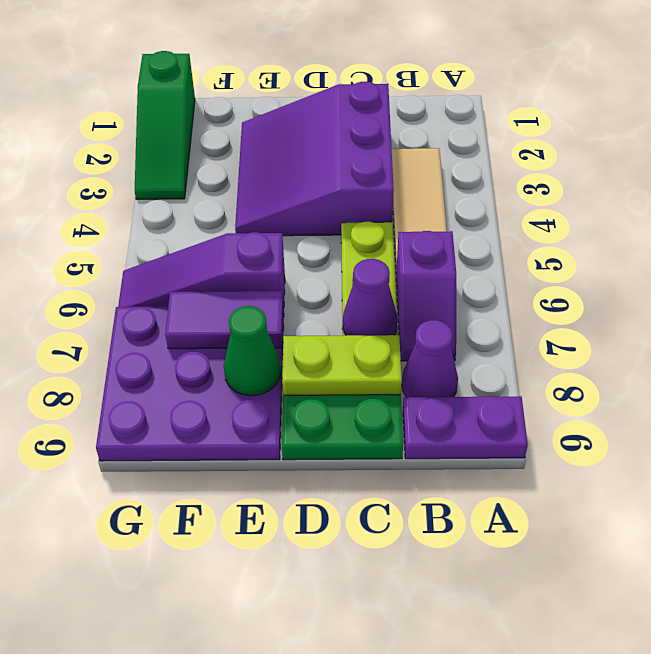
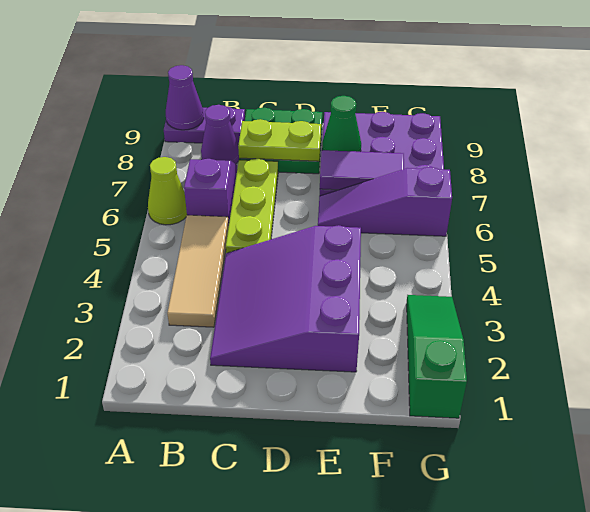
none -> lime 1x1 cone [148,157,187,225]
purple 3x3 slope [235,82,394,236] -> purple 3x3 slope turned to [210,225,361,372]
purple 1x1 cone [342,259,398,335] -> purple 1x1 cone moved to [166,65,204,130]
purple 1x3 slope [118,232,285,314] -> purple 1x3 slope turned to [318,167,452,236]

